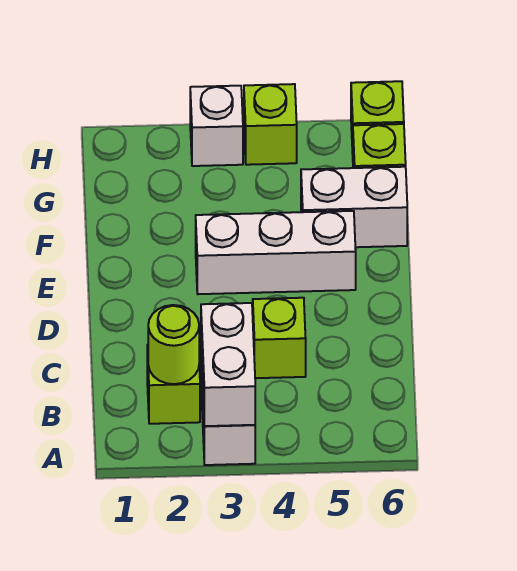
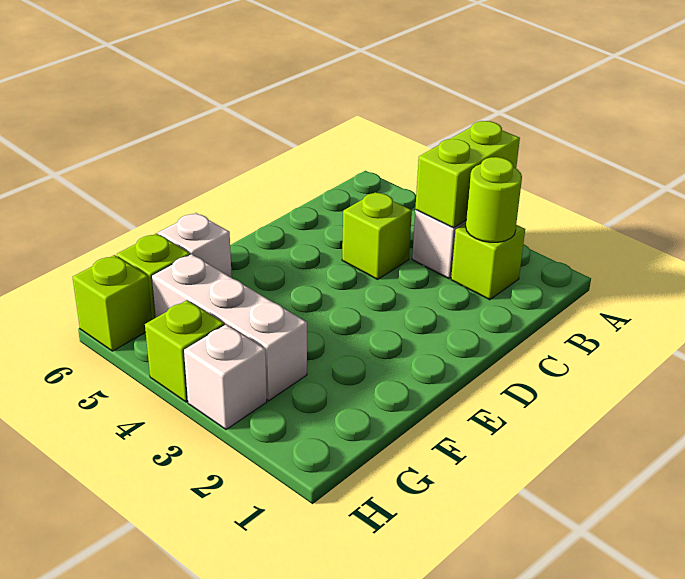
white 1x2 brick [201,303,255,426] -> lime 1x2 brick [415,121,520,228]
white 1x3 brick [196,211,356,294] -> white 1x3 brick moved to [152,254,307,401]
white 1x2 brick [301,167,407,247] -> white 1x1 brick [158,213,232,277]

